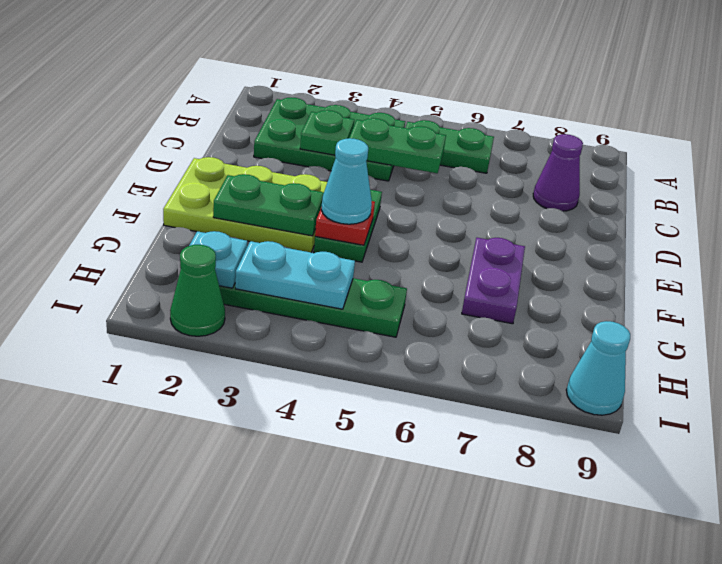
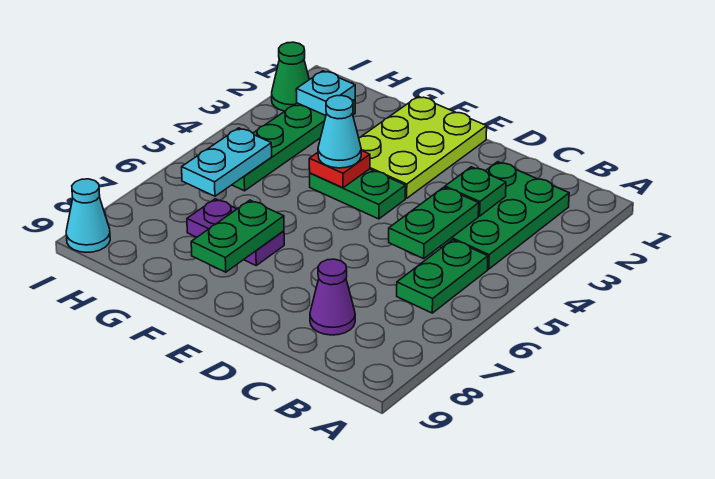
green 1x2 plate [213,174,324,236] -> green 1x2 plate moved to [191,200,284,272]
cyan 1x2 plate [235,241,355,309] -> cyan 1x2 plate moved to [182,128,272,196]

